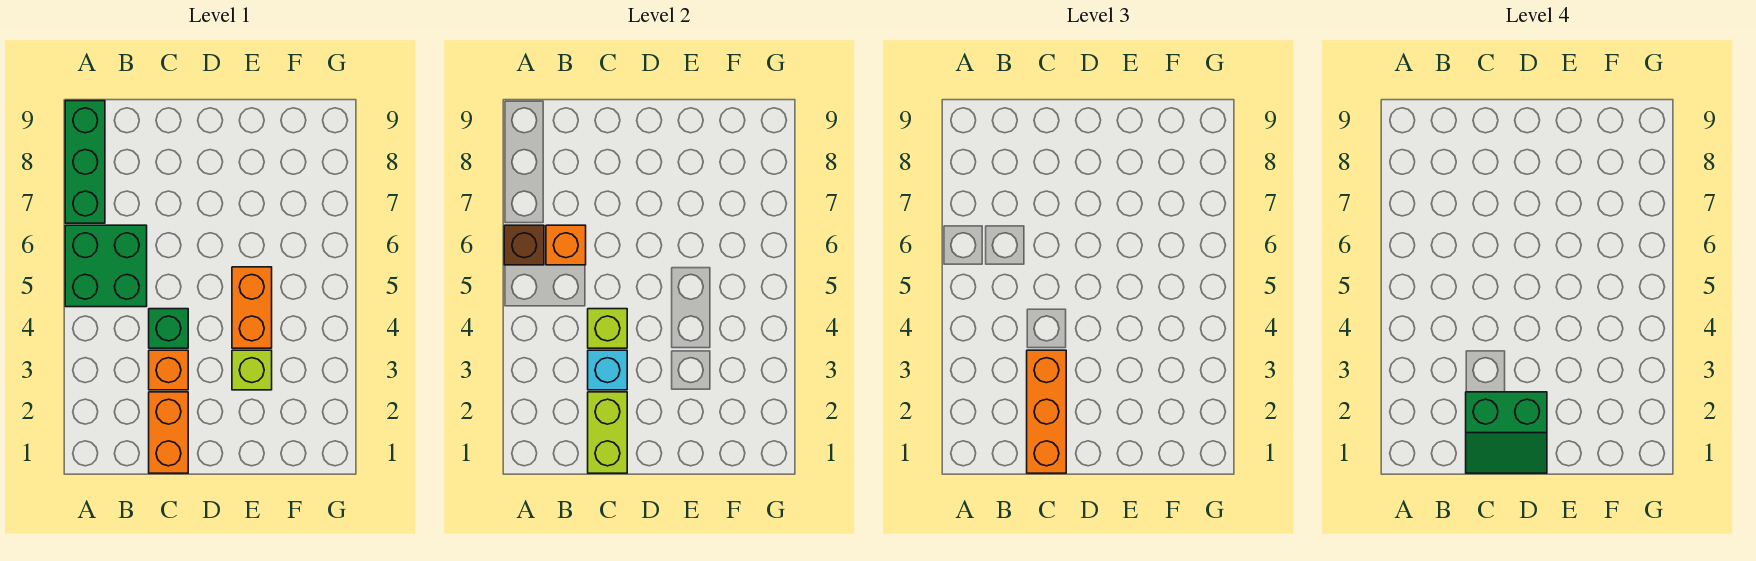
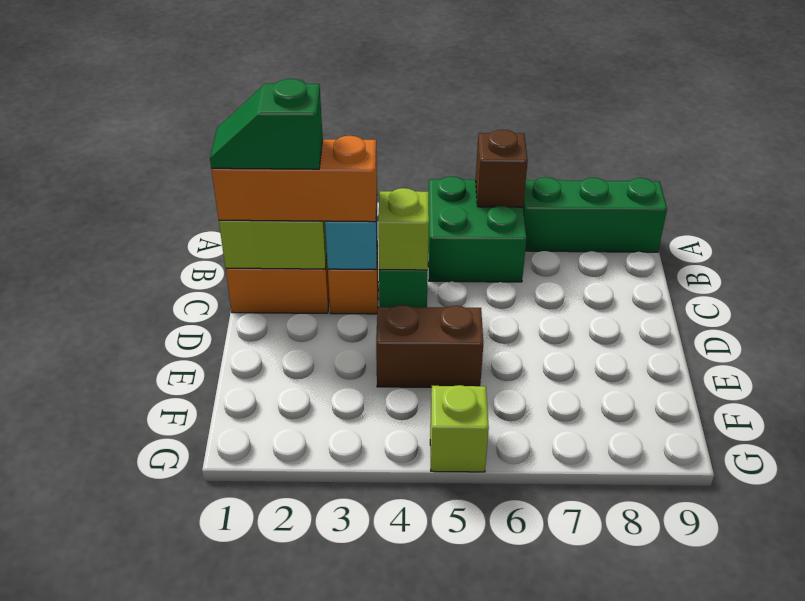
orange 1x1 brick [546,225,586,265] -> none
green 2x2 slope [1466,392,1547,473] -> green 1x2 slope [210,79,323,169]
lime 1x1 brick [232,350,272,390] -> lime 1x1 brick moved to [430,385,489,472]
orange 1x2 brick [232,267,272,348] -> brown 1x2 brick [376,305,483,387]

